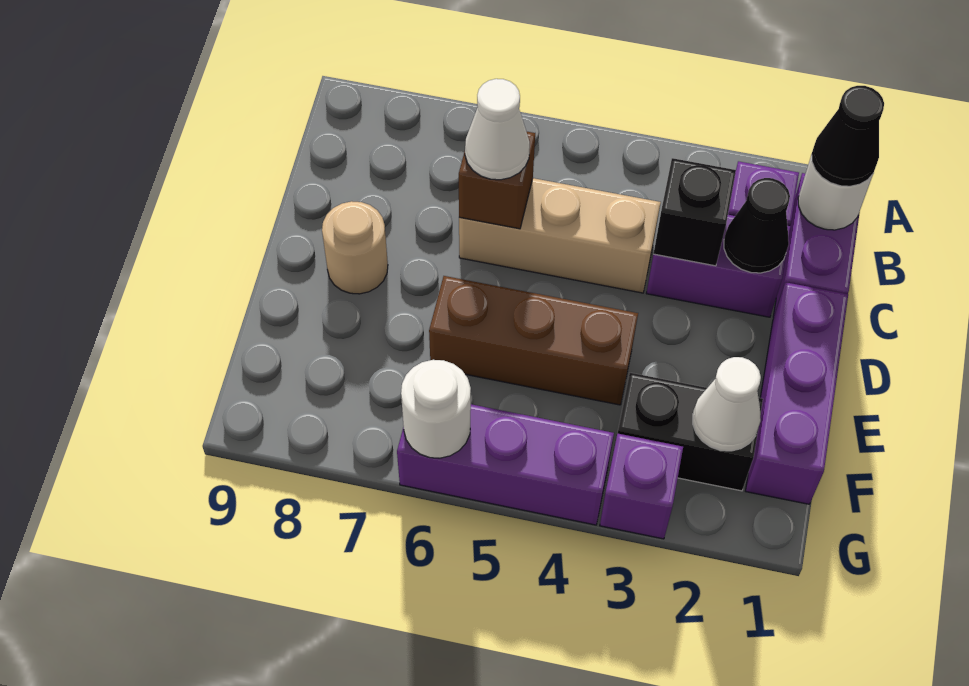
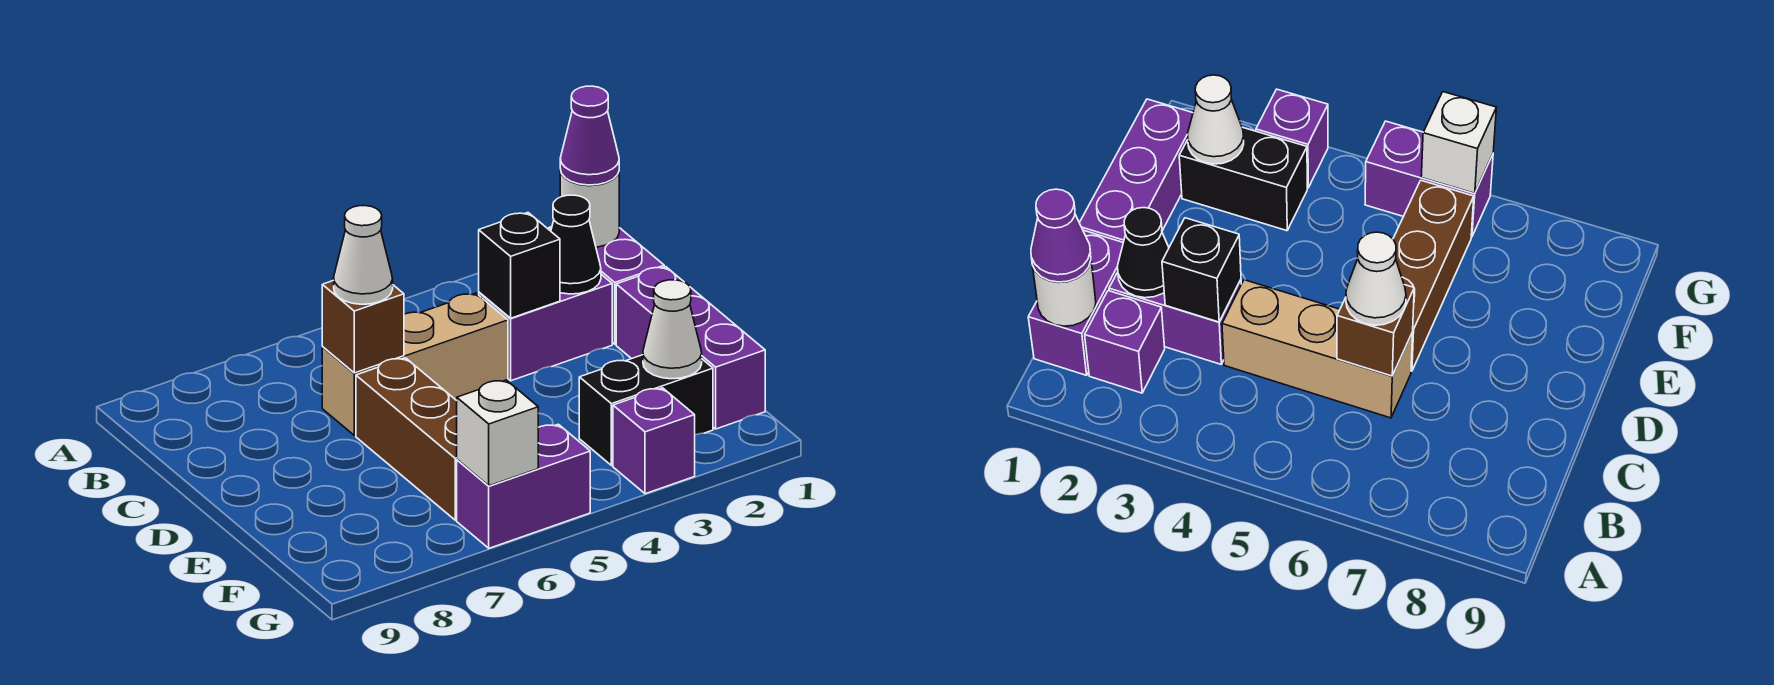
black 1x1 cone [812,86,884,186] -> purple 1x1 cone [560,86,619,185]
tan 1x1 round brick [322,201,388,294] -> none
brown 1x3 brick [429,276,638,405] -> brown 1x3 brick turned to [356,358,457,520]
purple 1x3 brick [397,404,614,525] -> purple 1x2 brick [457,424,590,548]
white 1x1 round brick [401,360,471,458] -> white 1x1 brick [457,380,538,486]

